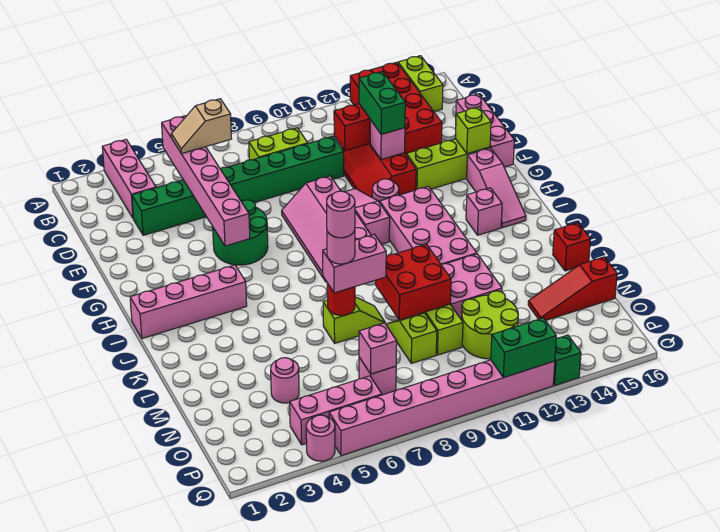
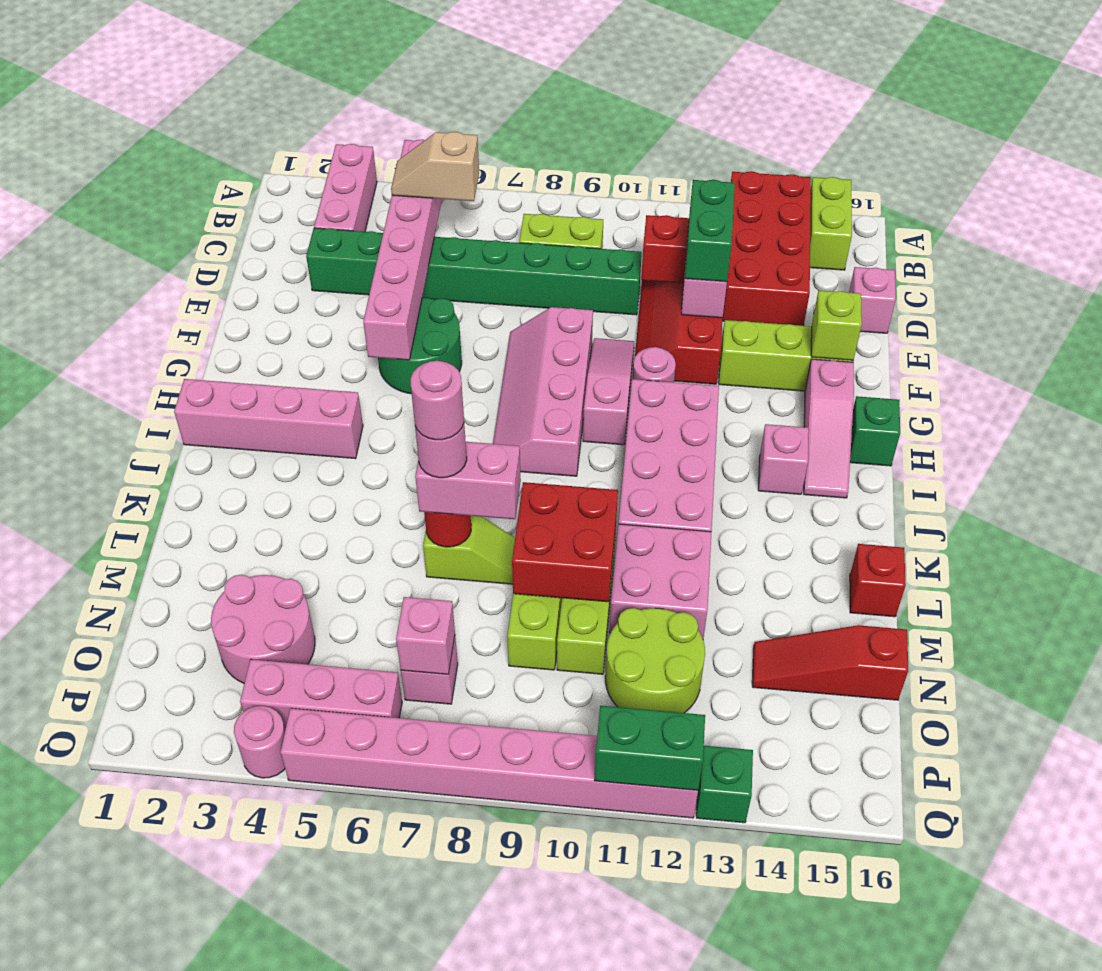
pink 1x3 brick [456,94,514,167] -> pink 1x1 brick [849,267,896,333]
none -> green 1x1 brick [850,396,900,466]
pink 1x1 round brick [271,358,299,403] -> pink 2x2 round brick [211,575,315,683]

